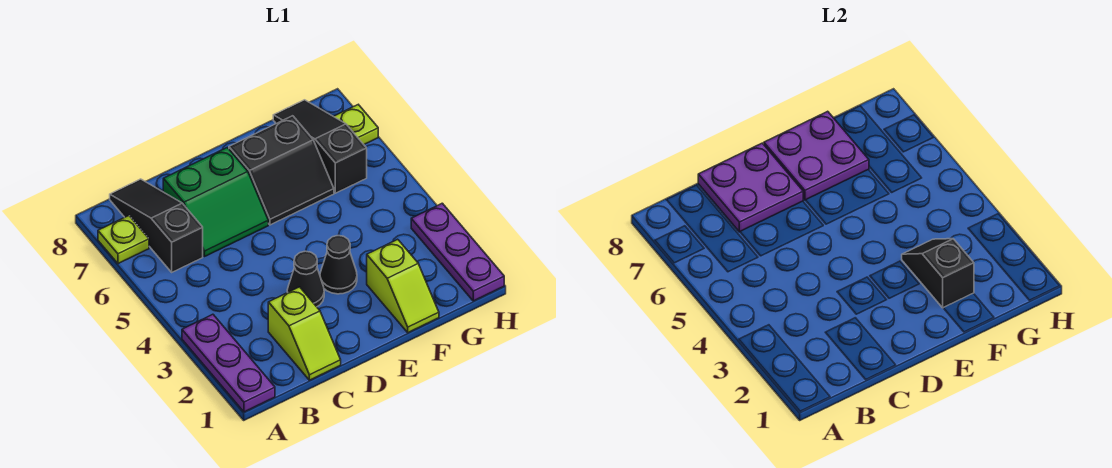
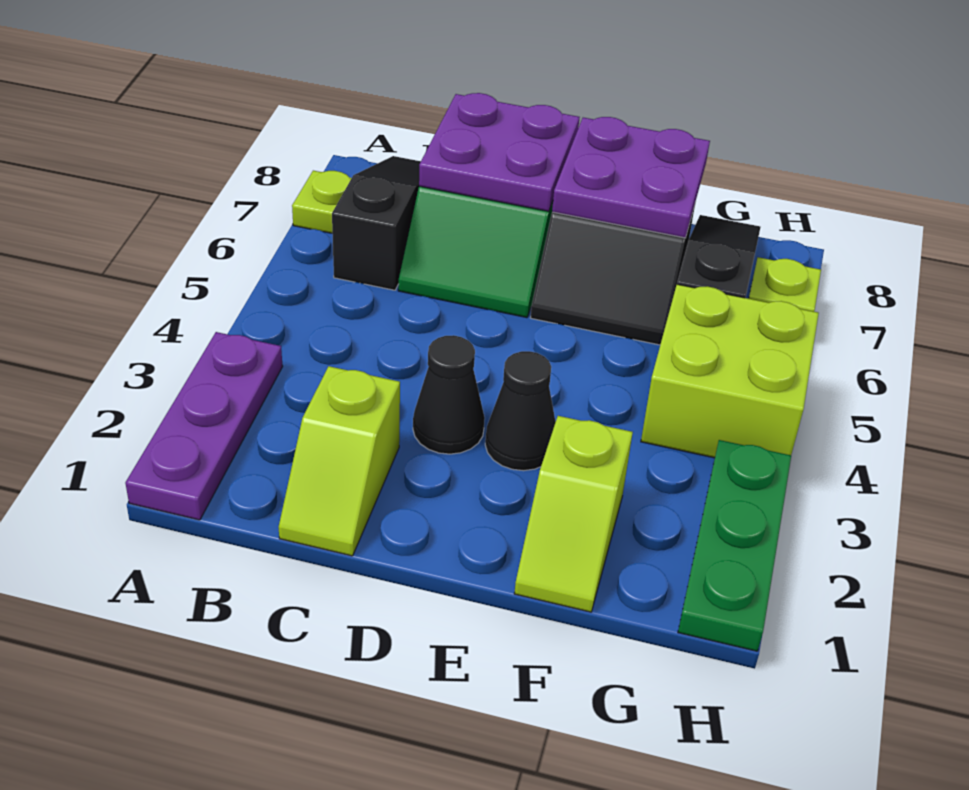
black 1x2 slope [902,239,974,308] -> none
none -> lime 2x2 brick [641,284,819,458]
purple 1x3 plate [411,203,504,301] -> green 1x3 plate [678,440,791,651]

